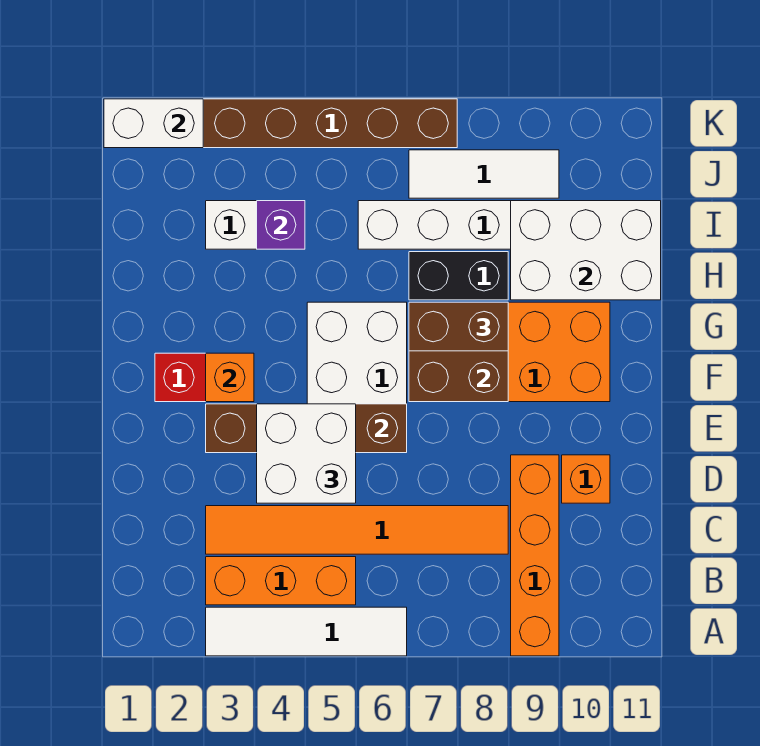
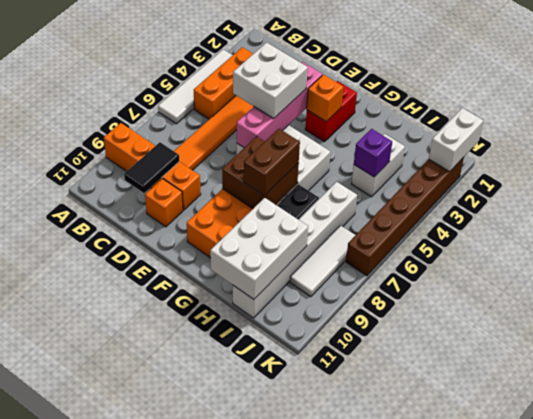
none -> black 1x2 tile [124,142,179,193]
brown 1x4 brick [206,404,407,453] -> pink 1x4 brick [237,62,322,148]

